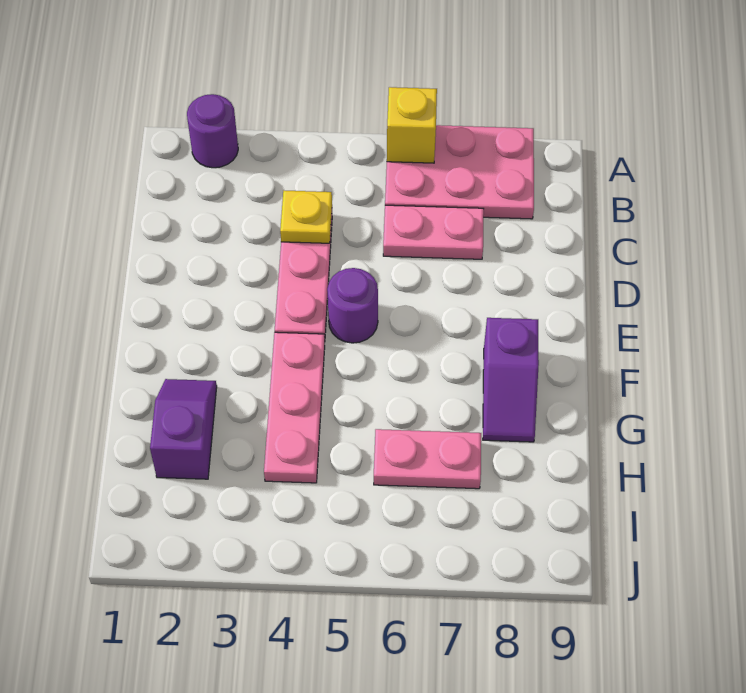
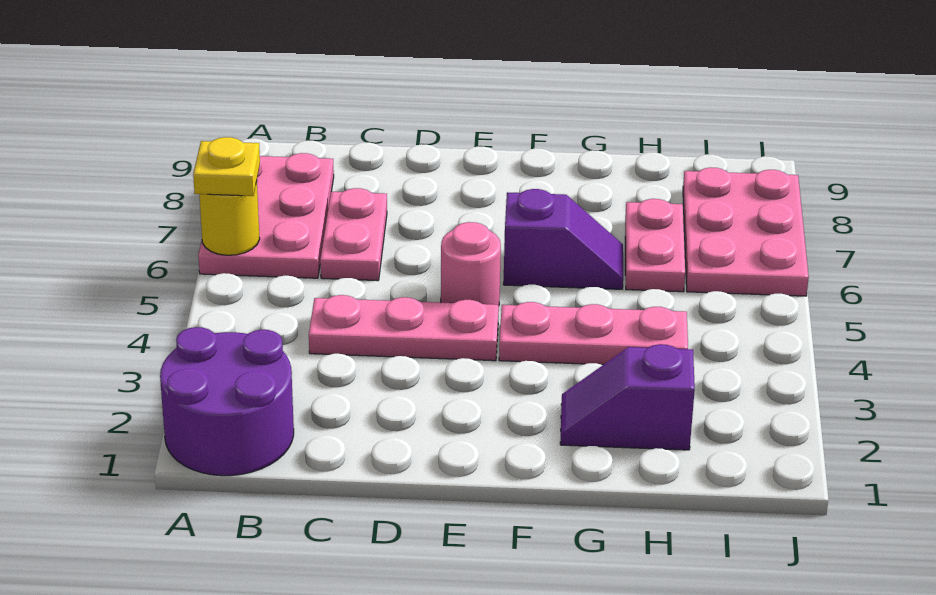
purple 1x1 round brick [187,94,238,168] -> purple 2x2 round brick [160,327,294,476]
yellow 1x1 brick [387,87,437,163] -> yellow 1x1 round brick [199,181,260,255]
yellow 1x1 plate [280,191,332,243] -> yellow 1x1 plate moved to [193,137,260,196]
purple 1x1 round brick [327,268,378,343] -> pink 1x1 round brick [441,222,501,305]
purple 1x2 slope [483,318,539,442] -> purple 1x2 slope moved to [503,189,623,289]
none -> pink 2x3 plate [683,167,809,296]

